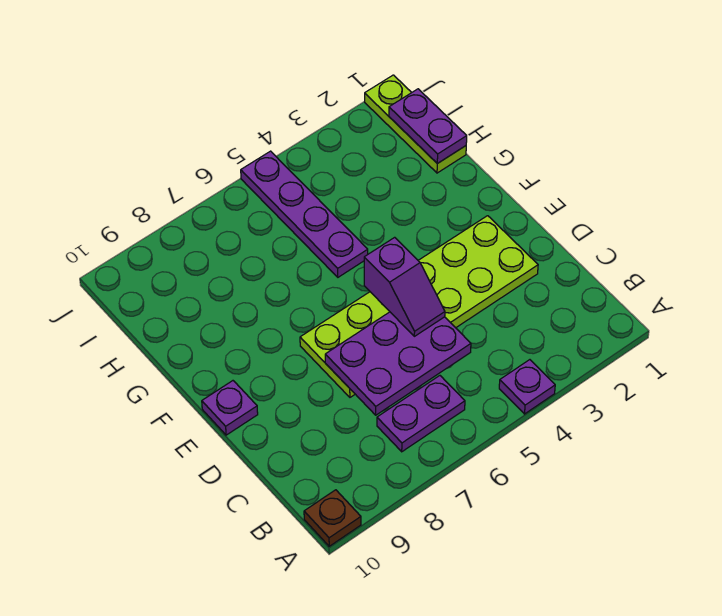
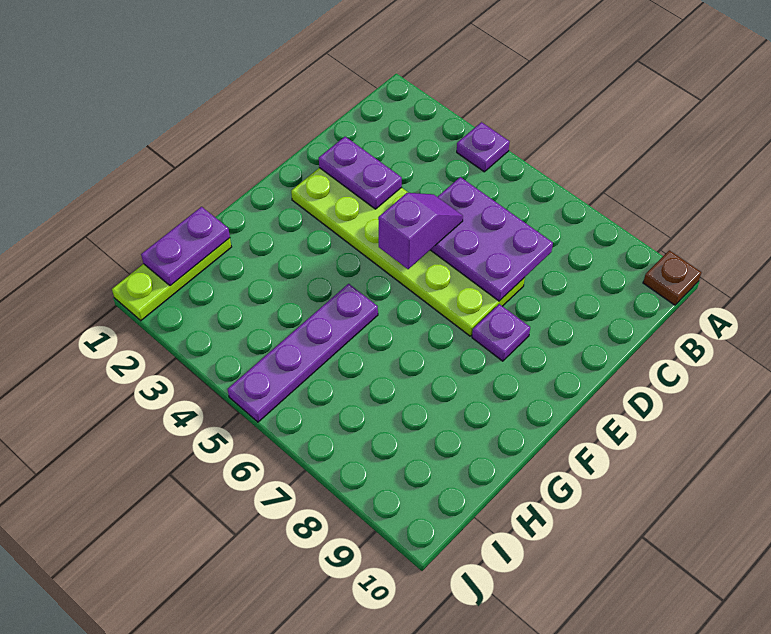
purple 1x2 plate [377,376,465,452] -> purple 1x2 plate moved to [319,137,402,209]
purple 1x1 plate [202,381,258,435] -> purple 1x1 plate moved to [472,304,530,361]

